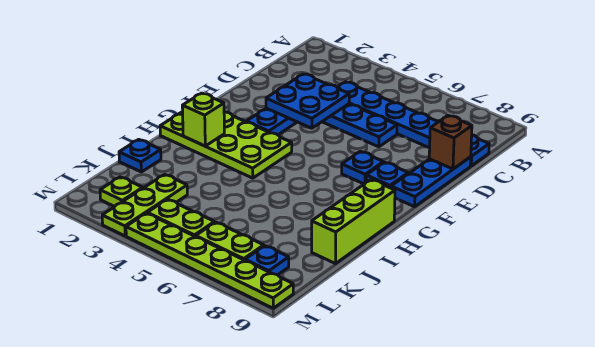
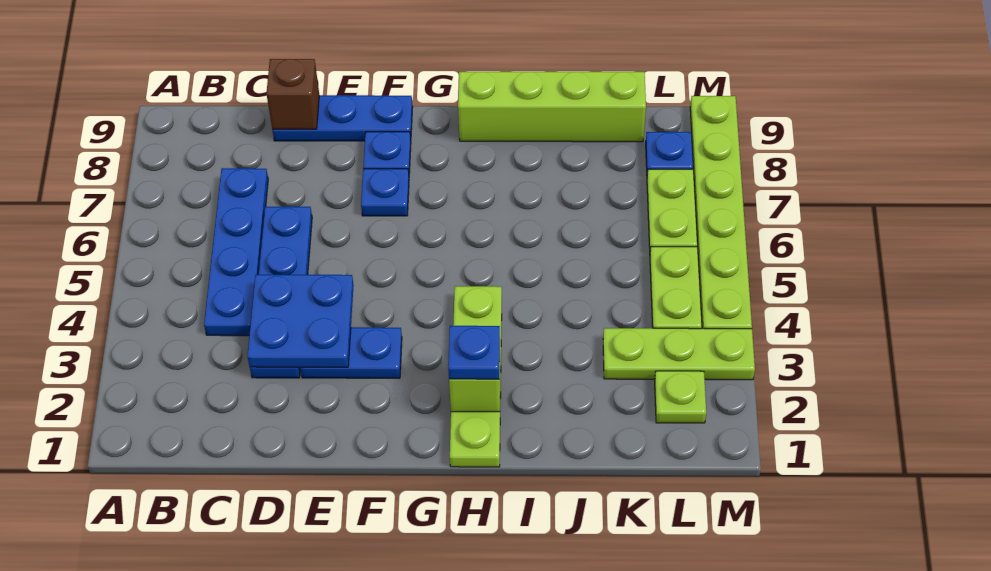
blue 1x6 plate [337,82,489,166] -> blue 1x4 plate [204,168,268,336]
lime 2x4 plate [160,112,292,178] -> lime 1x4 plate [450,286,502,467]
lime 1x3 brick [312,180,395,264] -> lime 1x4 brick [458,72,646,142]
blue 1x1 plate [119,139,161,172] -> blue 1x1 plate moved to [448,326,500,379]

